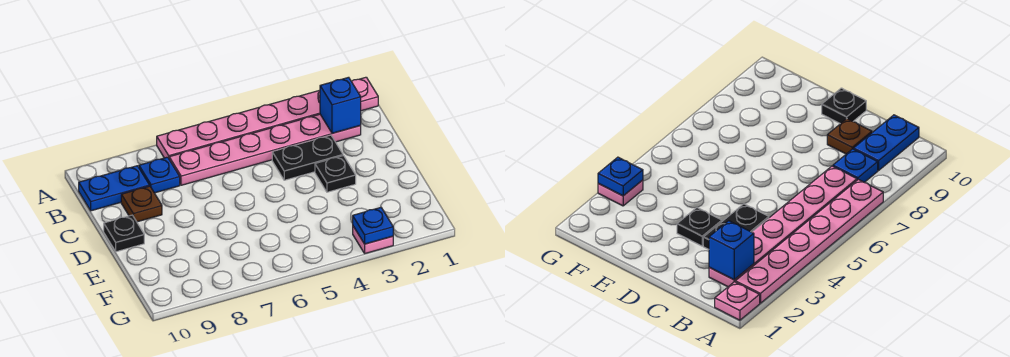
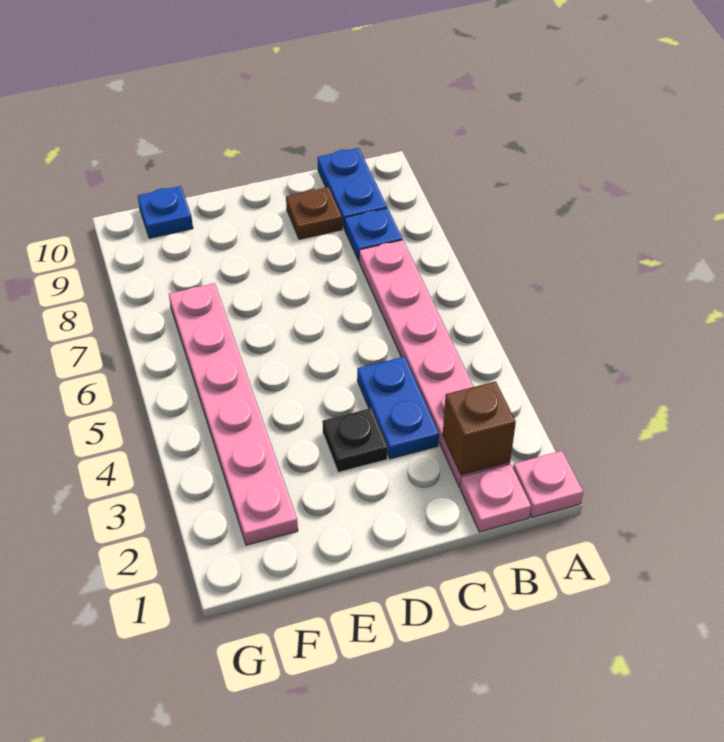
pink 1x6 plate [157,90,320,158] -> pink 1x6 plate moved to [169,283,298,545]
blue 1x1 brick [320,77,361,133] -> brown 1x1 brick [443,381,516,475]
black 1x2 plate [272,135,343,180] -> blue 1x2 plate [357,357,439,459]
black 1x1 plate [104,215,144,252] -> none
pink 1x1 plate [353,226,393,253] -> pink 1x1 plate moved to [461,464,531,532]
blue 1x1 plate [353,208,393,244] -> blue 1x1 plate moved to [138,186,193,238]

